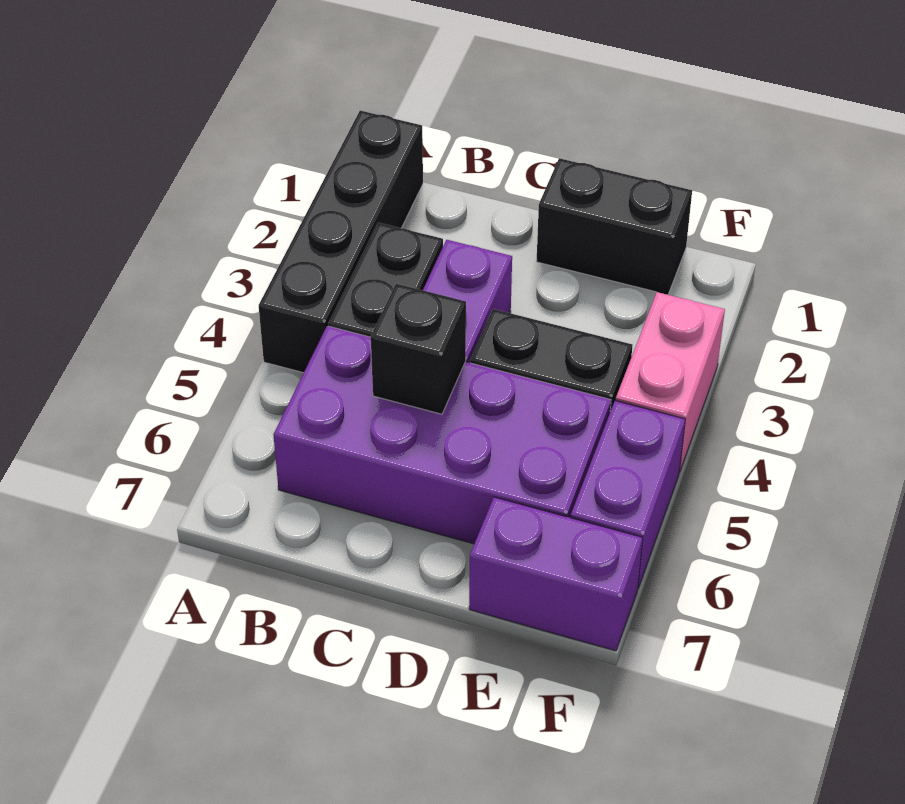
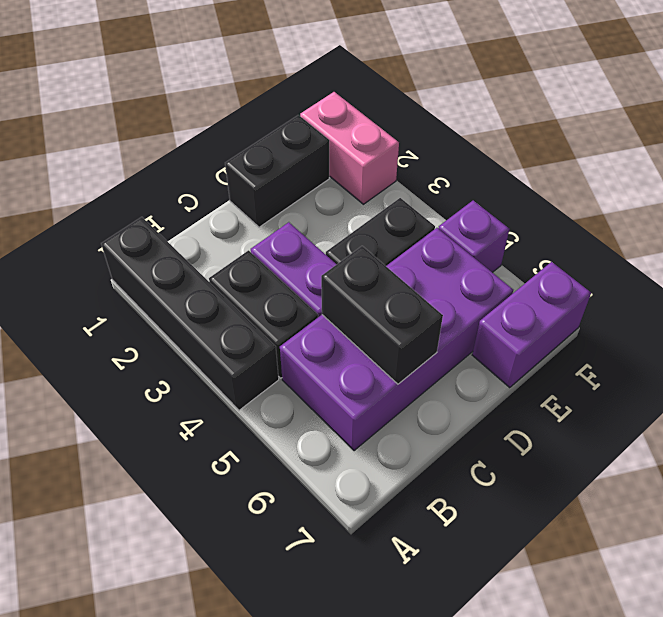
black 1x1 brick [371,284,466,414] -> black 1x2 brick [321,246,443,384]
pink 1x2 brick [616,292,725,472] -> pink 1x2 brick moved to [300,92,399,204]
purple 1x2 brick [571,401,685,588] -> purple 1x1 brick [438,201,509,272]

